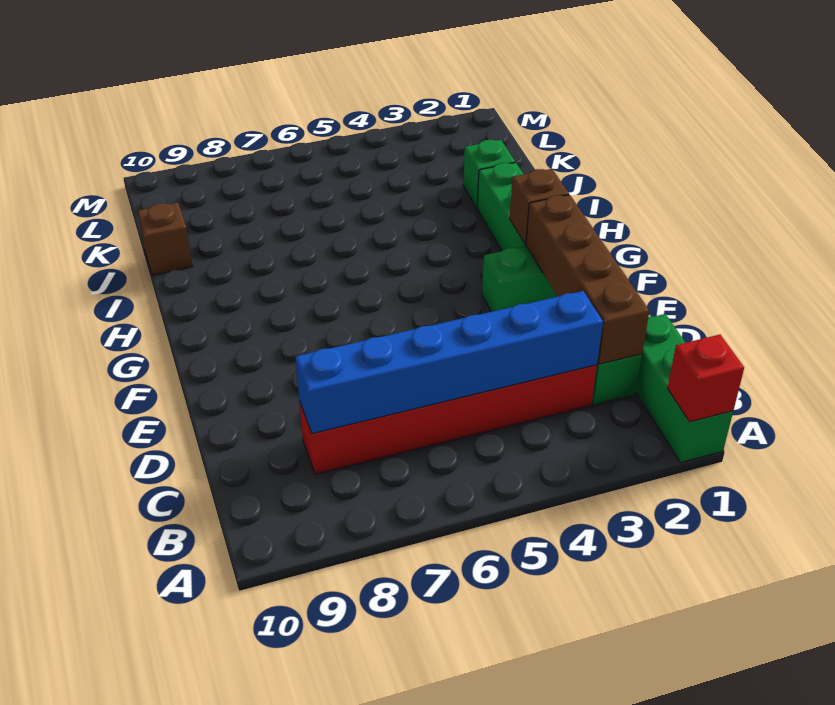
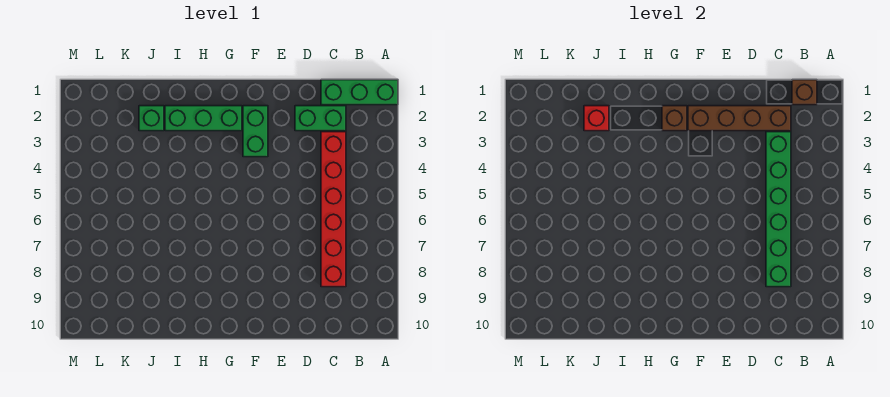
red 1x1 brick [667,335,744,422] -> red 1x1 brick moved to [584,106,609,131]
blue 1x6 brick [295,291,603,434] -> green 1x6 brick [766,132,791,287]
brown 1x1 brick [138,203,193,275] -> brown 1x1 brick moved to [792,80,817,105]

